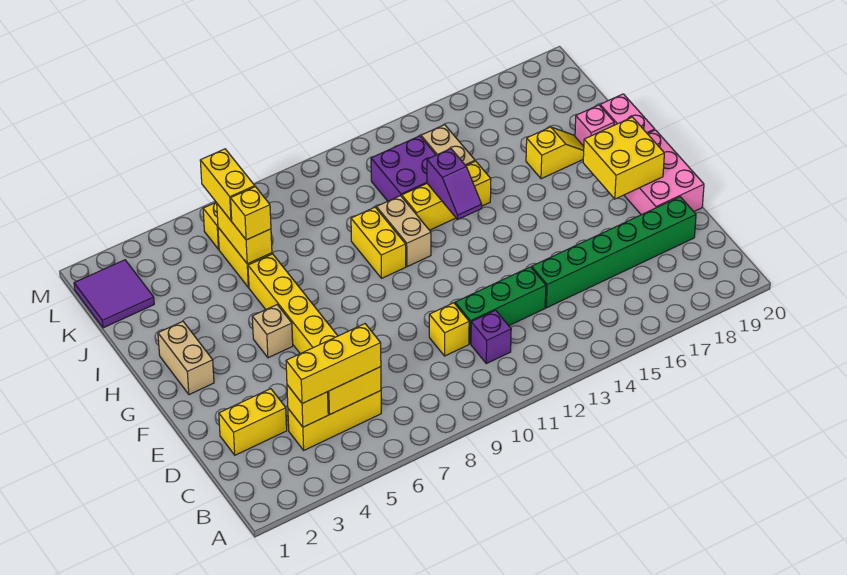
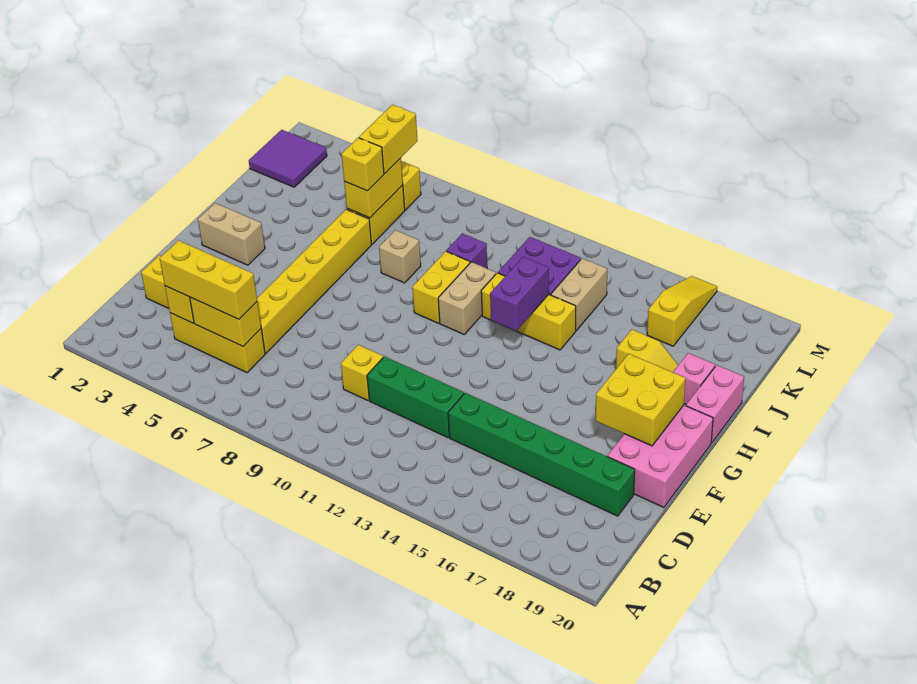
purple 1x1 brick [471,310,511,364] -> purple 1x1 brick moved to [446,233,487,268]
tan 1x2 brick [158,321,214,395] -> tan 1x2 brick turned to [198,203,265,265]
tan 1x1 brick [252,305,293,358] -> tan 1x1 brick moved to [379,230,421,283]
purple 1x2 slope [427,149,482,219] -> purple 1x2 brick [490,257,549,331]
none -> yellow 1x3 slope [647,276,717,346]

